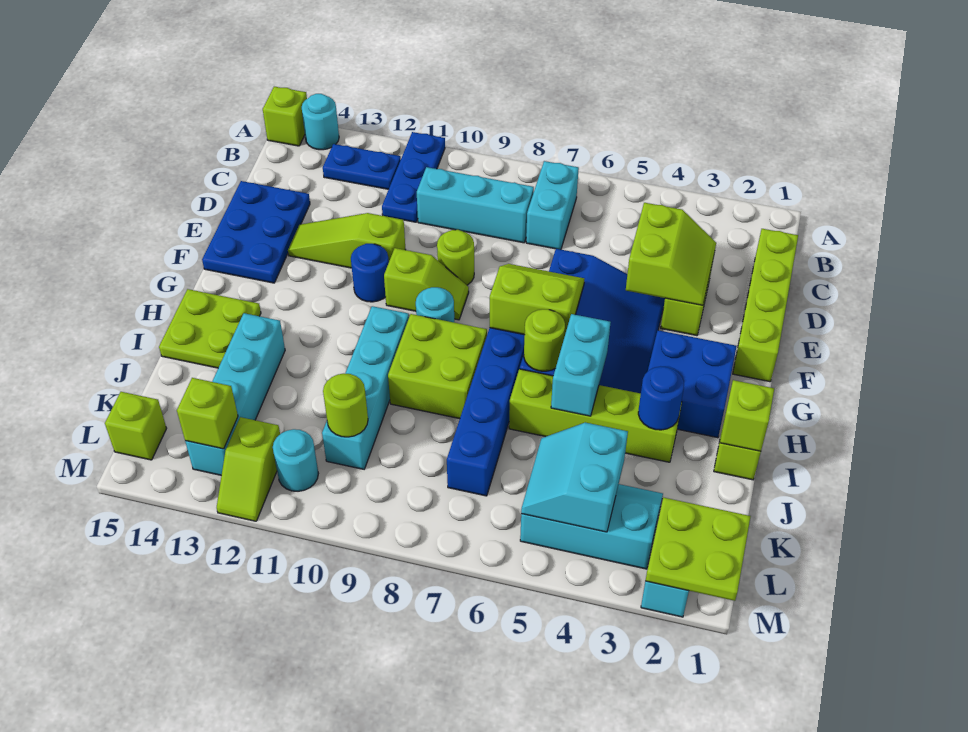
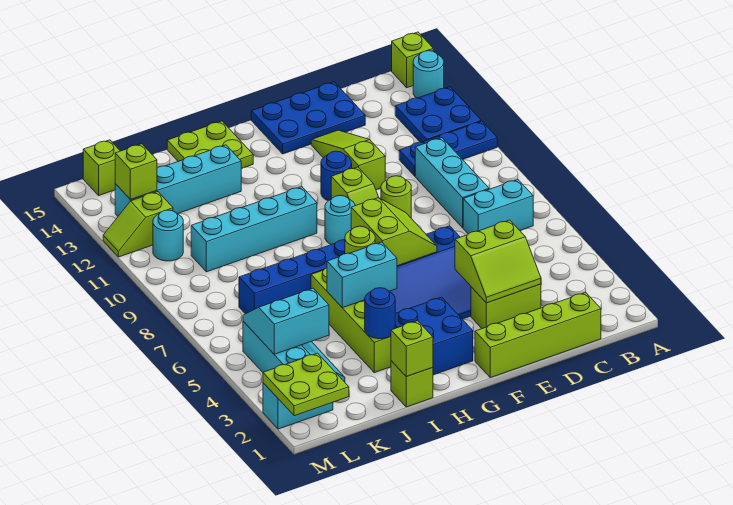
blue 1x2 plate [323,144,401,189] -> blue 2x2 plate [395,87,481,142]
lime 2x2 brick [388,314,487,419] -> none
lime 1x1 round brick [323,374,368,437] -> none

